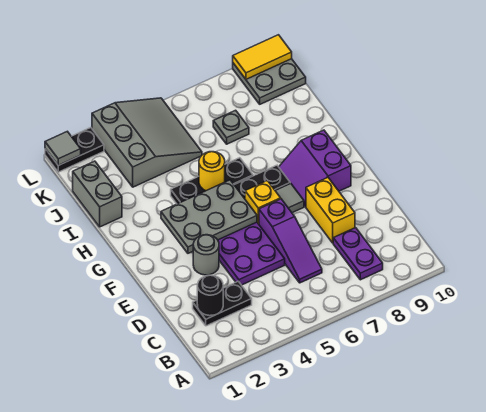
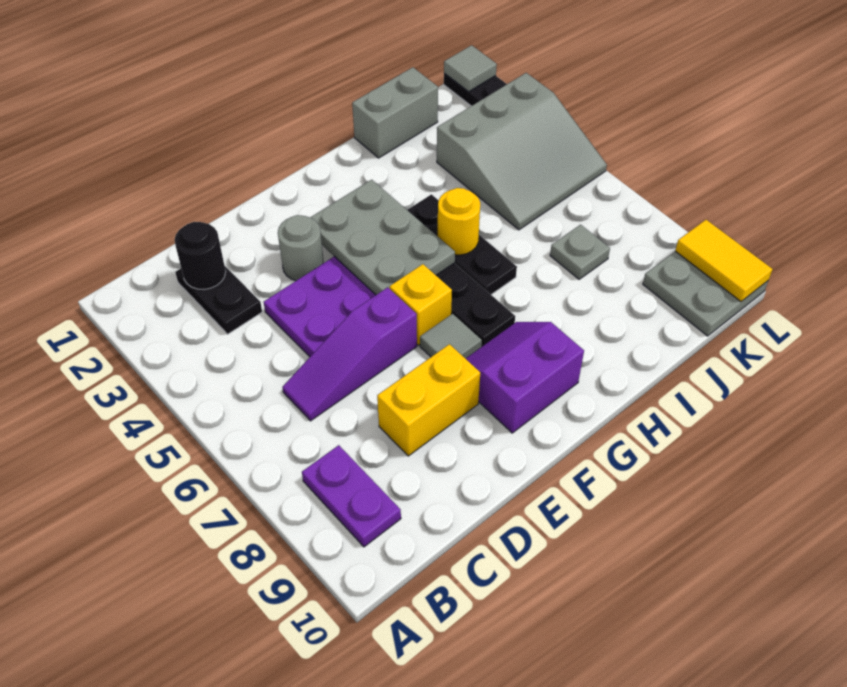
purple 1x2 plate [333,228,383,280] -> purple 1x2 plate turned to [302,445,401,547]

